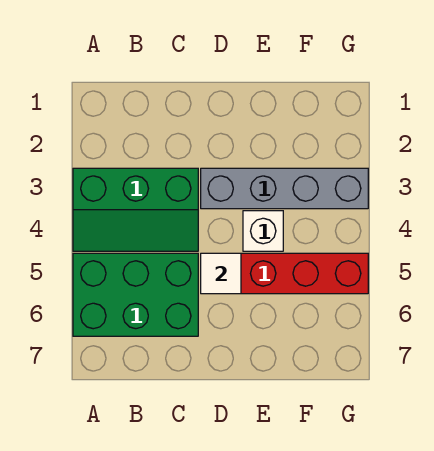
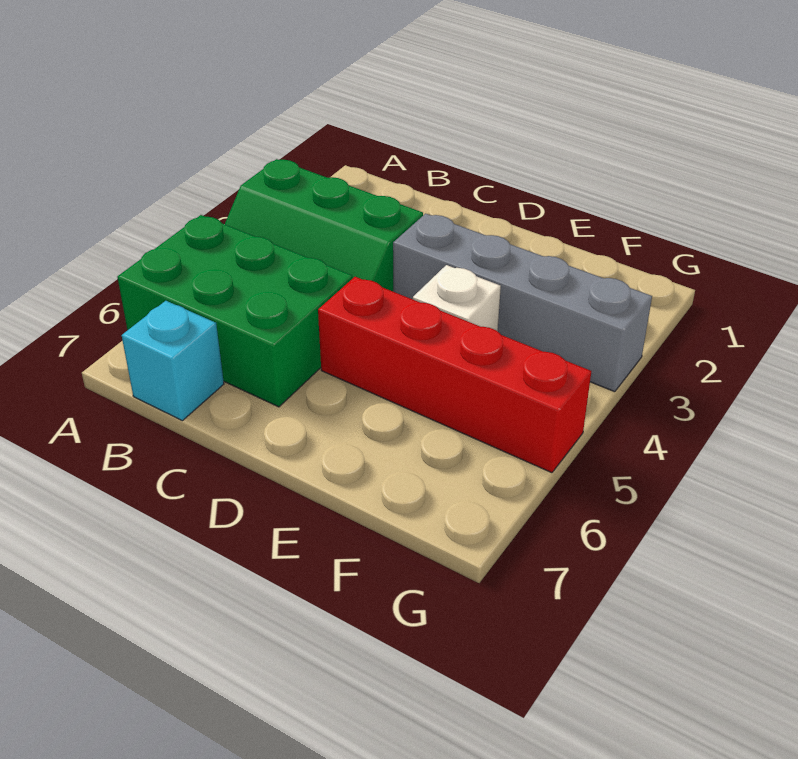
none -> cyan 1x1 brick [122,301,224,421]
white 1x1 tile [201,253,241,294] -> none

